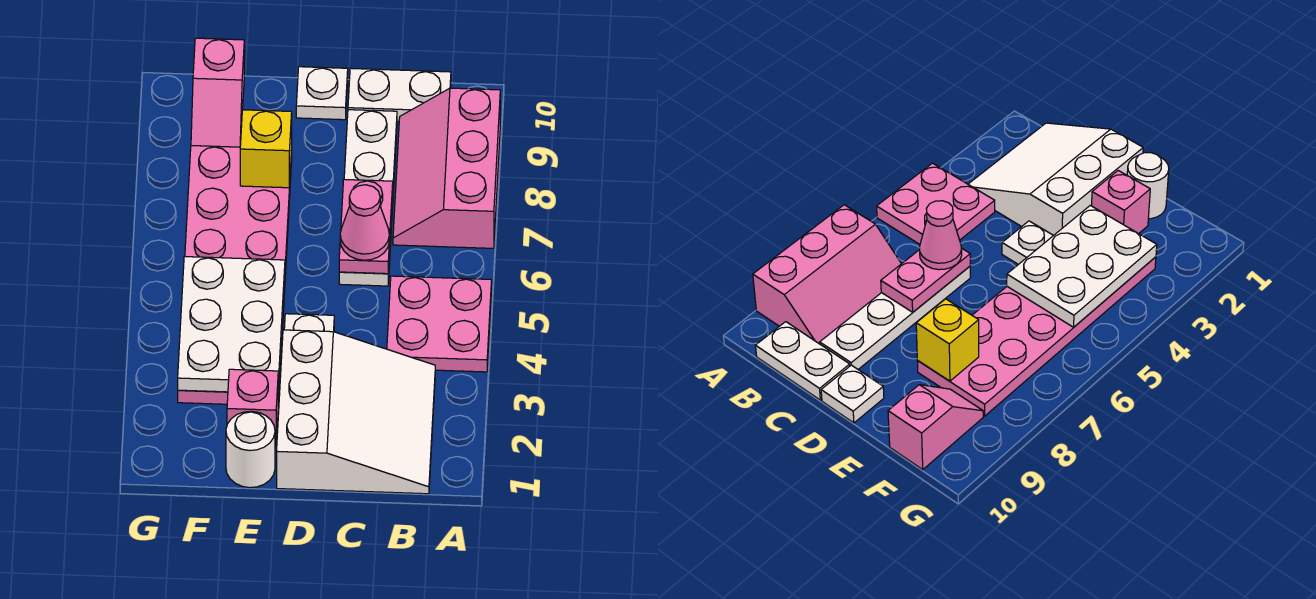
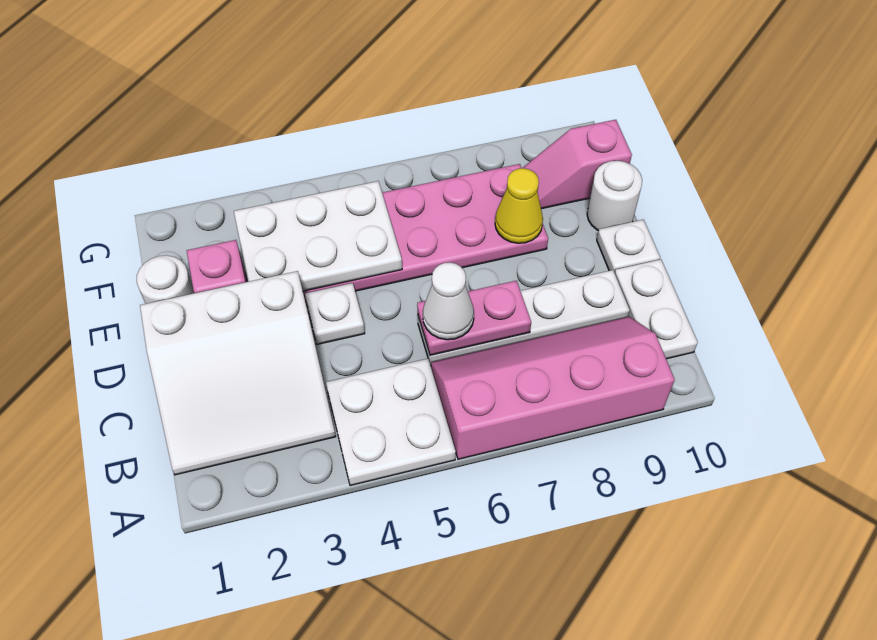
pink 2x2 plate [387,276,492,372] -> white 2x2 plate [326,359,456,485]
pink 2x3 slope [393,88,500,248] -> pink 2x4 slope [431,317,675,459]
pink 1x1 cone [340,185,389,260] -> white 1x1 cone [423,262,474,340]
yellow 1x1 brick [240,110,292,188] -> yellow 1x1 cone [495,168,543,243]
none -> white 1x1 round brick [587,161,642,231]

